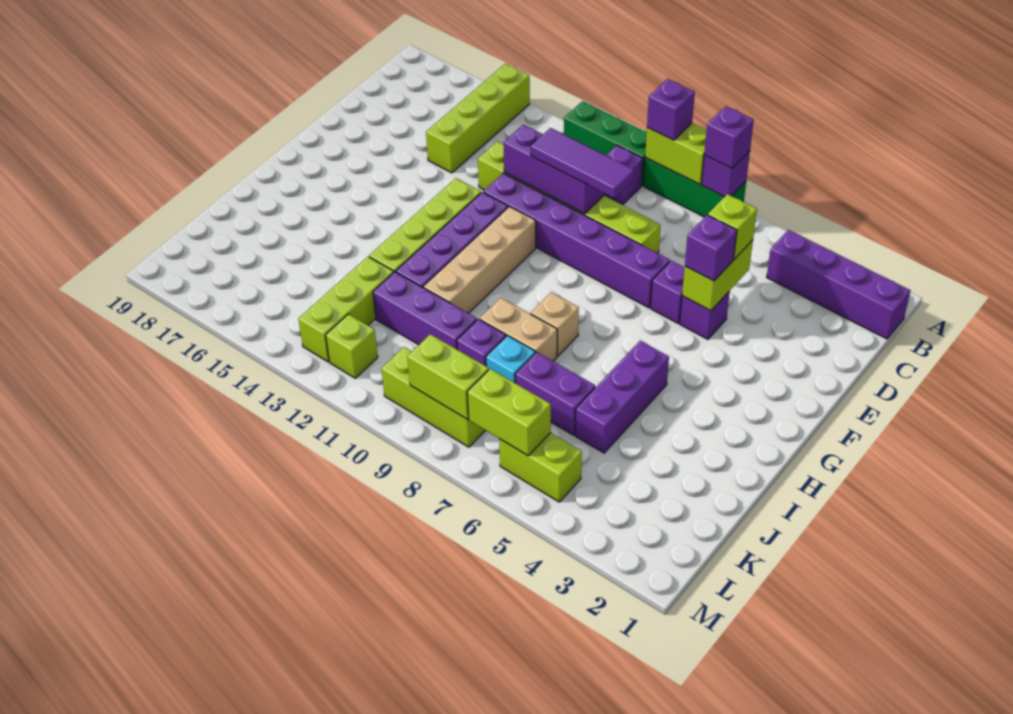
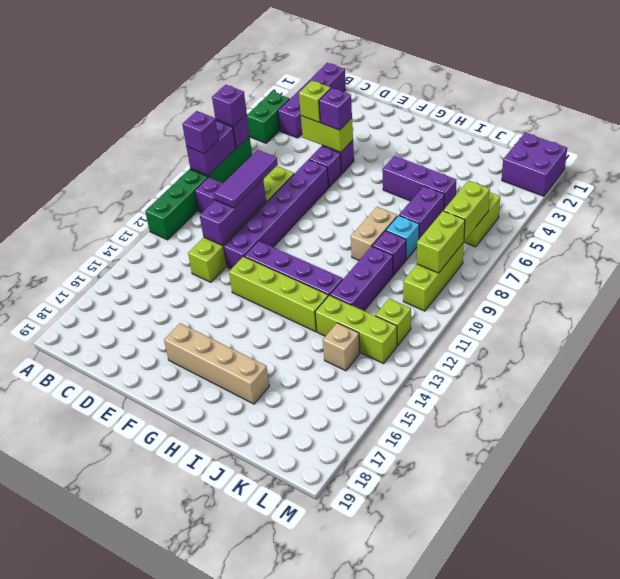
none -> green 1x2 brick [247,92,289,143]
lime 1x2 brick [645,123,707,184] -> purple 1x2 brick [187,120,236,176]
lime 1x4 brick [426,64,530,173] -> none
tan 1x4 brick [423,207,536,313] -> tan 1x4 brick moved to [164,323,269,404]
tan 1x1 brick [531,292,579,356] -> tan 1x1 brick moved to [323,323,360,371]
none -> purple 2x2 brick [502,133,567,196]

